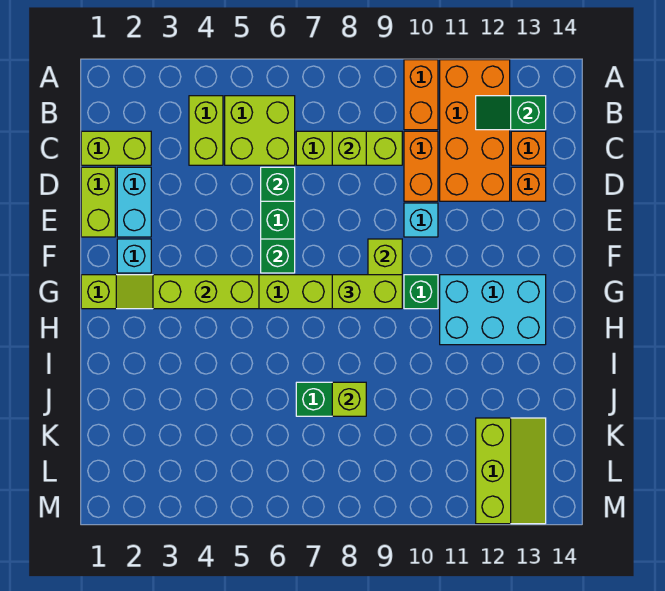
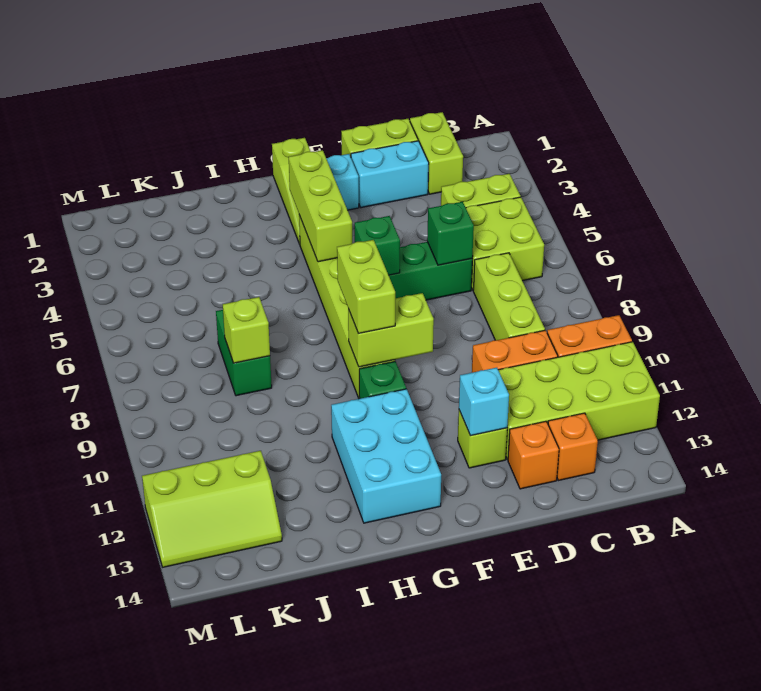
orange 2x4 brick [440,60,510,201] -> lime 2x4 brick [498,342,660,460]
green 1x2 slope [476,96,546,130] -> none
lime 1x1 brick [332,131,366,165] -> lime 1x1 brick moved to [458,410,507,468]
cyan 1x1 brick [404,203,438,237] -> cyan 1x1 brick moved to [459,368,509,436]

